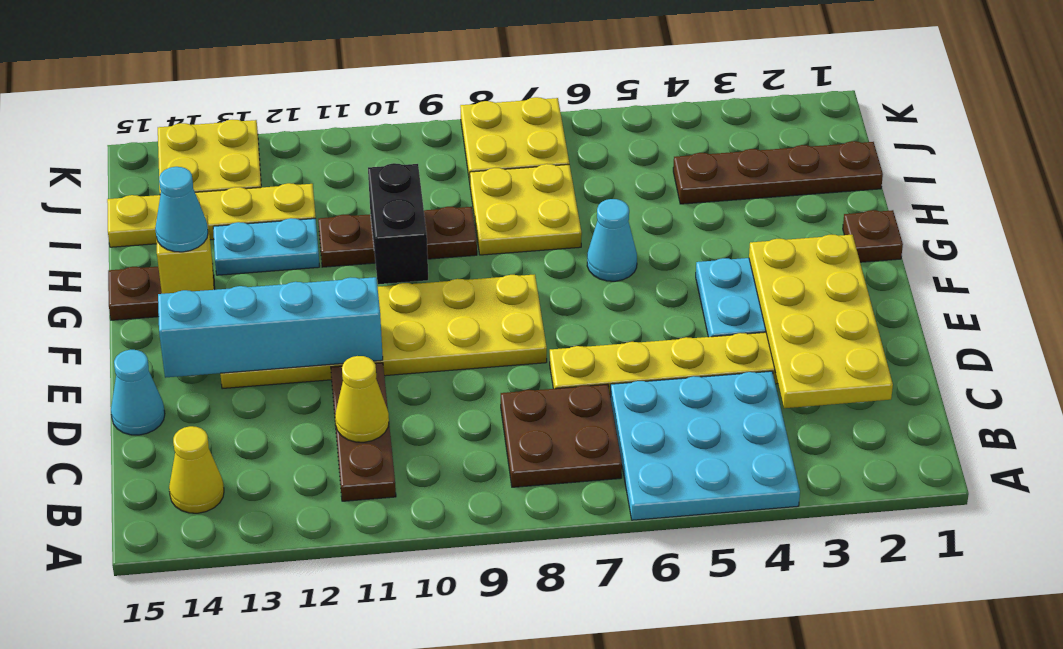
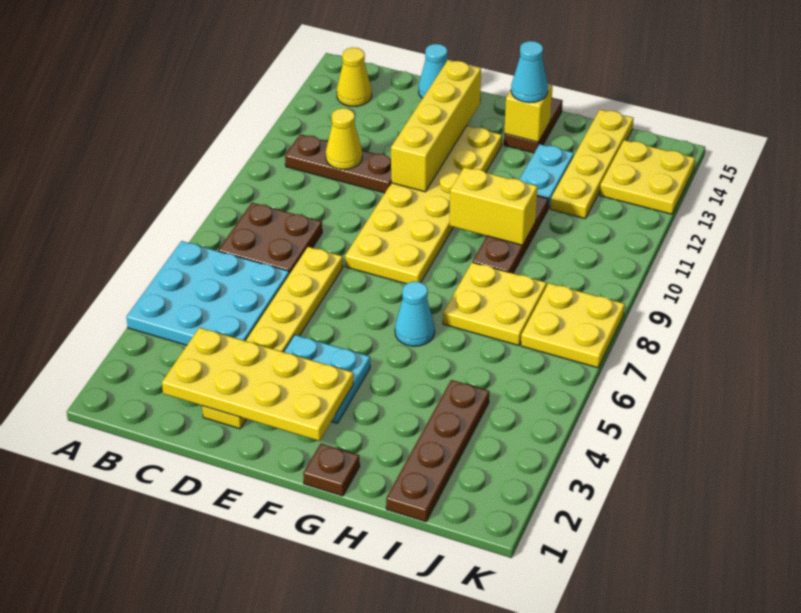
cyan 1x4 brick [158,277,383,378] -> yellow 1x4 brick [391,60,481,192]
black 1x2 brick [368,163,428,284] -> yellow 1x2 brick [450,167,538,245]

